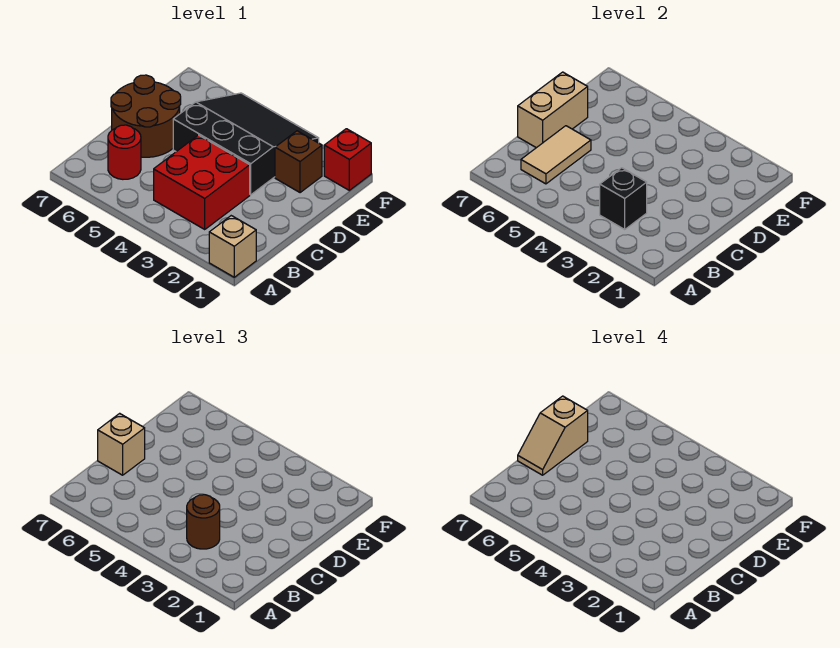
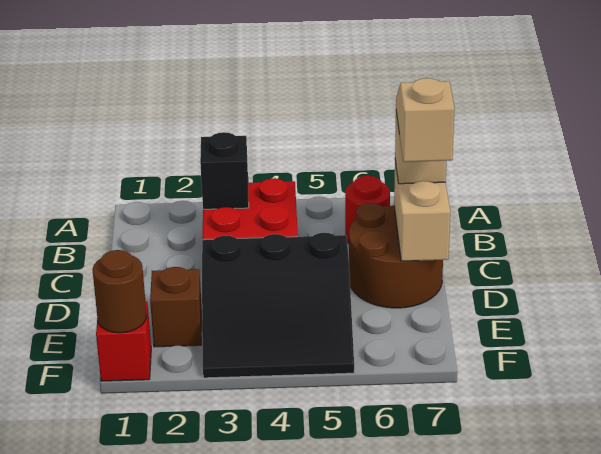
tan 1x1 brick [209,216,256,277] -> none
brown 1x1 round brick [187,495,220,549] -> brown 1x1 round brick moved to [92,250,147,333]
tan 1x2 tile [521,126,591,184] -> none

